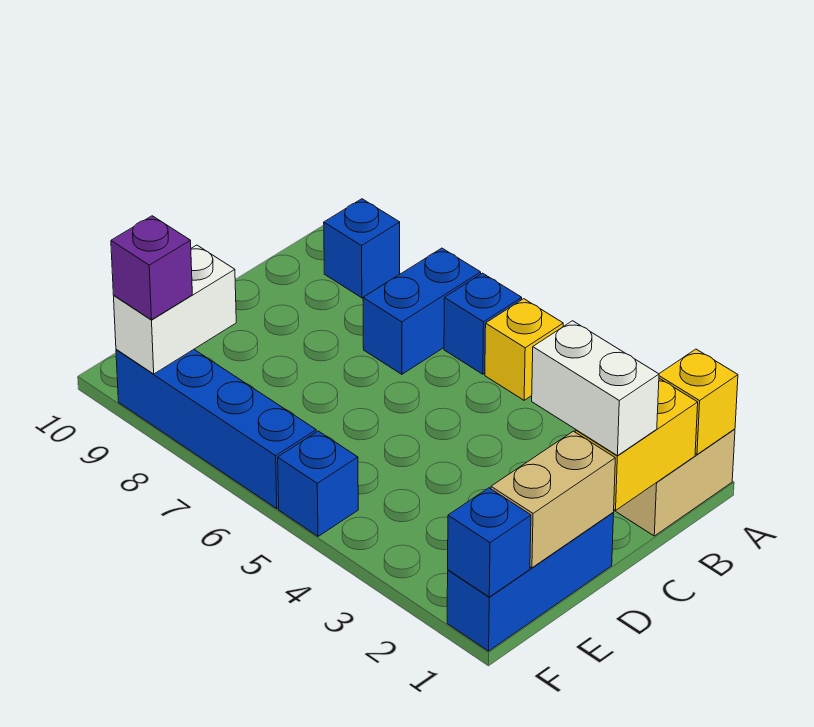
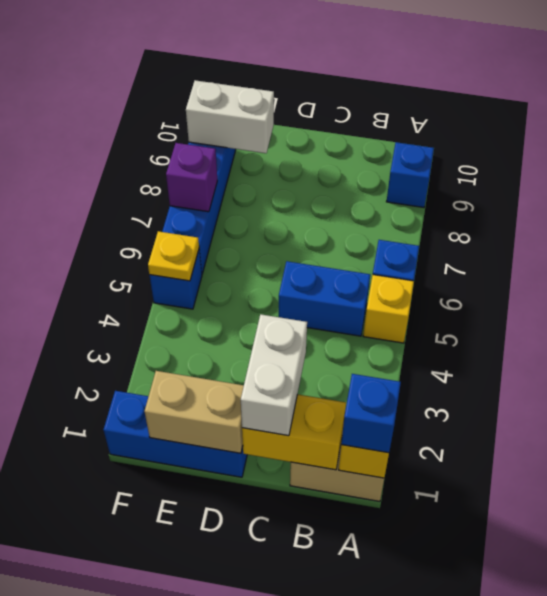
blue 1x2 brick [363,248,481,374] -> blue 1x2 brick moved to [279,261,370,336]
blue 1x1 brick [448,488,531,597] -> blue 1x1 brick moved to [341,374,401,453]
none -> yellow 1x1 plate [148,231,199,281]
purple 1x1 brick [111,216,192,320] -> purple 1x1 brick moved to [166,143,217,212]

